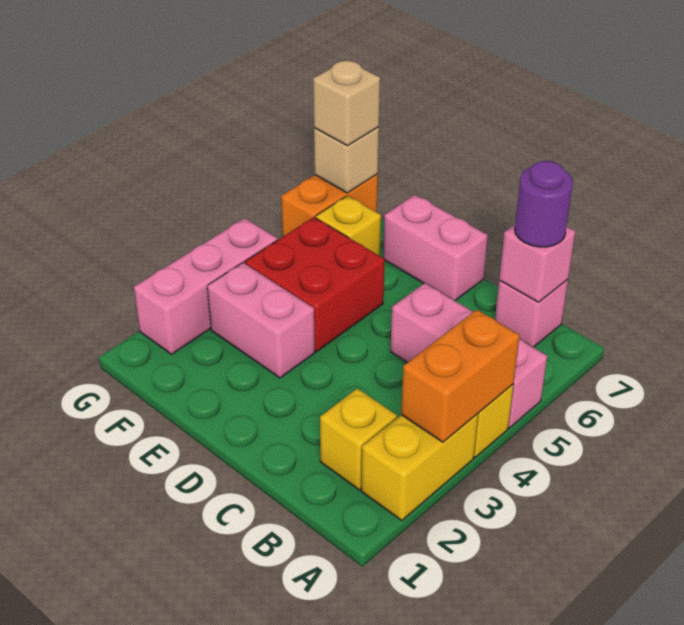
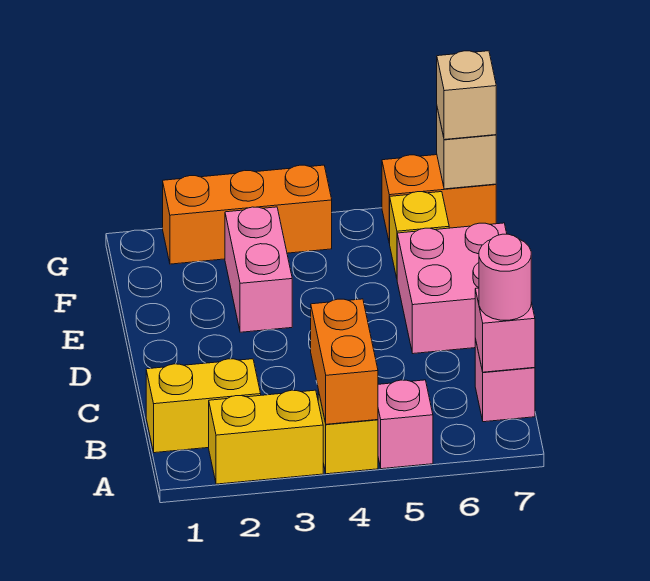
orange 1x2 brick [401,310,520,442] -> orange 1x2 brick turned to [311,299,378,424]
pink 1x3 brick [390,283,547,428] -> pink 1x1 brick [378,380,433,469]
yellow 1x1 brick [320,389,397,490] -> yellow 1x2 brick [146,359,261,453]
purple 1x1 round brick [515,161,573,247] -> pink 1x1 round brick [479,234,531,320]
pink 1x2 brick [383,195,488,301] -> pink 2x2 brick [397,223,507,354]
red 2x2 brick [245,217,385,352] -> none
pink 1x3 brick [134,218,278,354] -> orange 1x3 brick [163,165,332,264]

